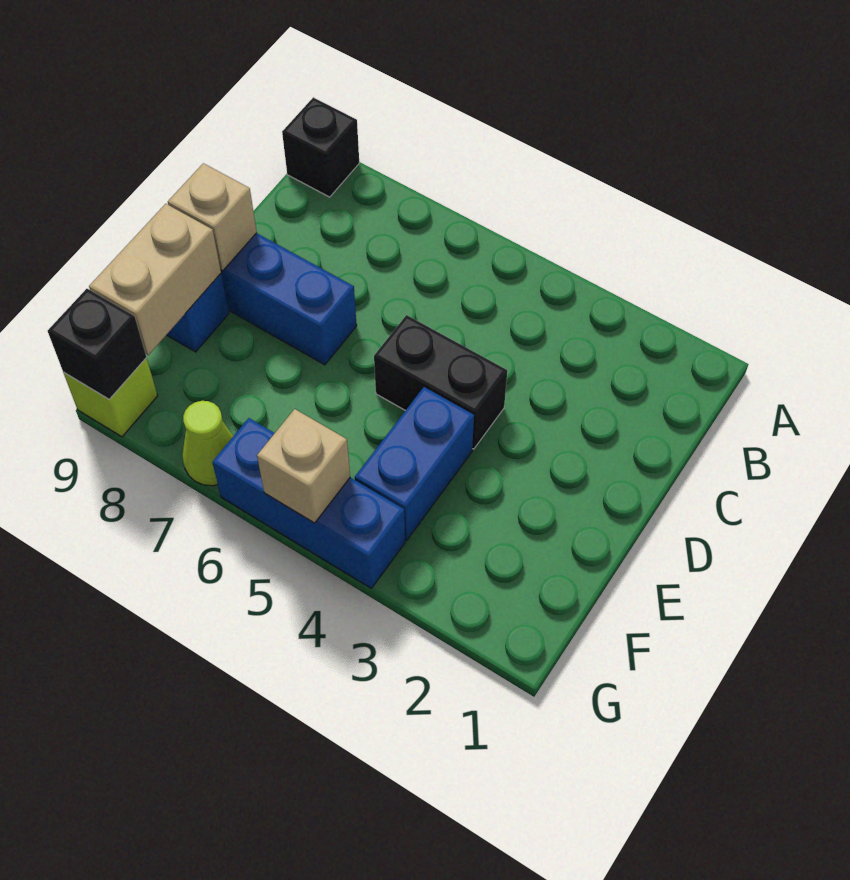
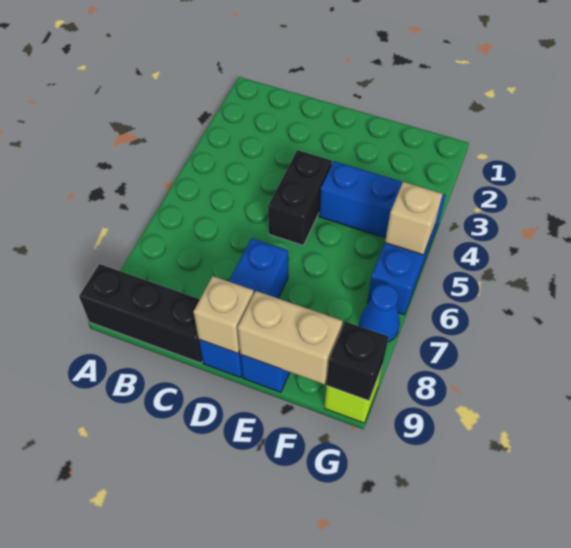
black 1x1 brick [282,97,359,197] -> black 1x3 brick [79,264,202,363]
lime 1x1 cone [182,401,233,486] -> blue 1x1 cone [359,284,400,342]

